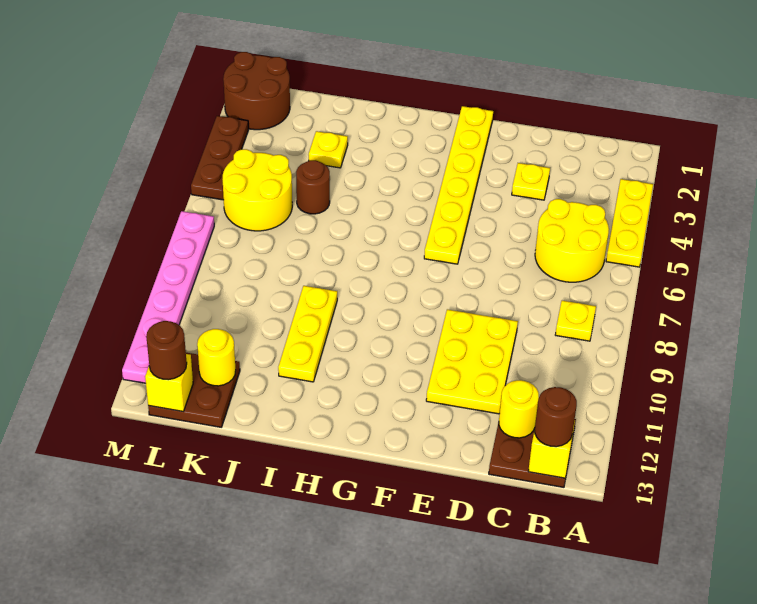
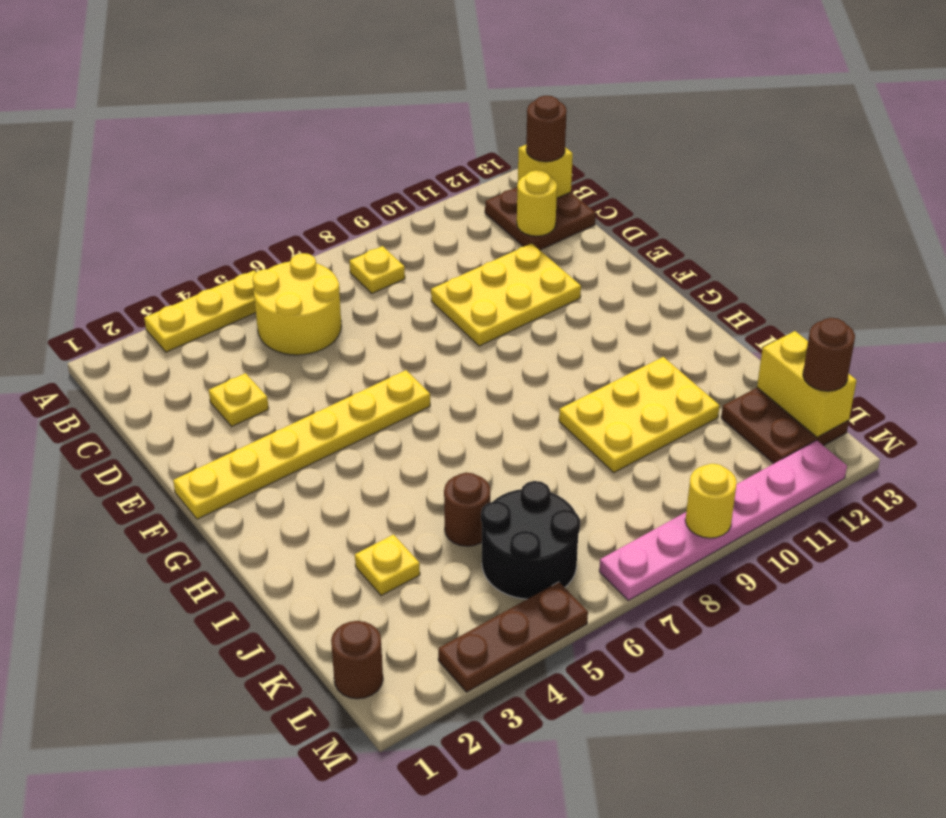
yellow 1x3 plate [278,286,337,382] -> yellow 2x3 plate [559,357,720,473]
yellow 2x2 round brick [223,149,292,231] -> black 2x2 round brick [481,481,580,599]
yellow 1x1 round brick [197,329,236,386] -> yellow 1x1 round brick moved to [685,464,737,538]
brown 2x2 round brick [223,52,290,130] -> brown 1x1 round brick [331,621,383,699]
yellow 1x1 brick [145,354,193,411] -> yellow 1x2 brick [757,331,857,437]

